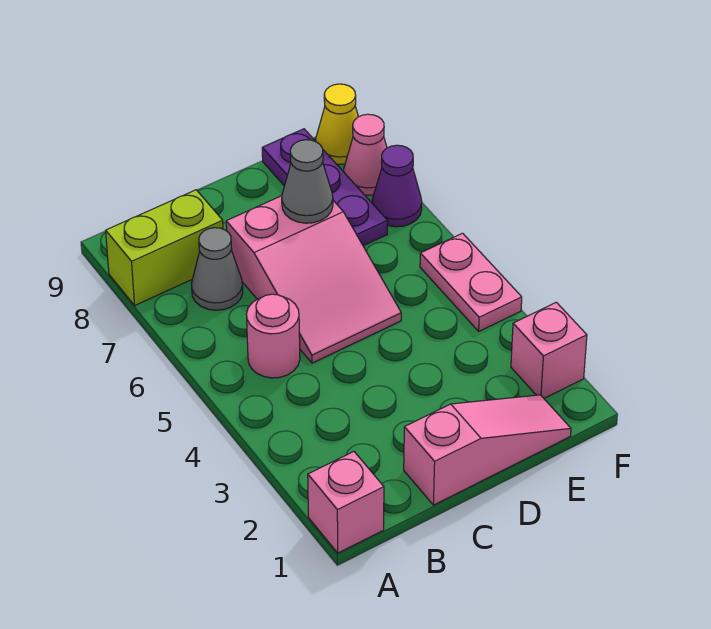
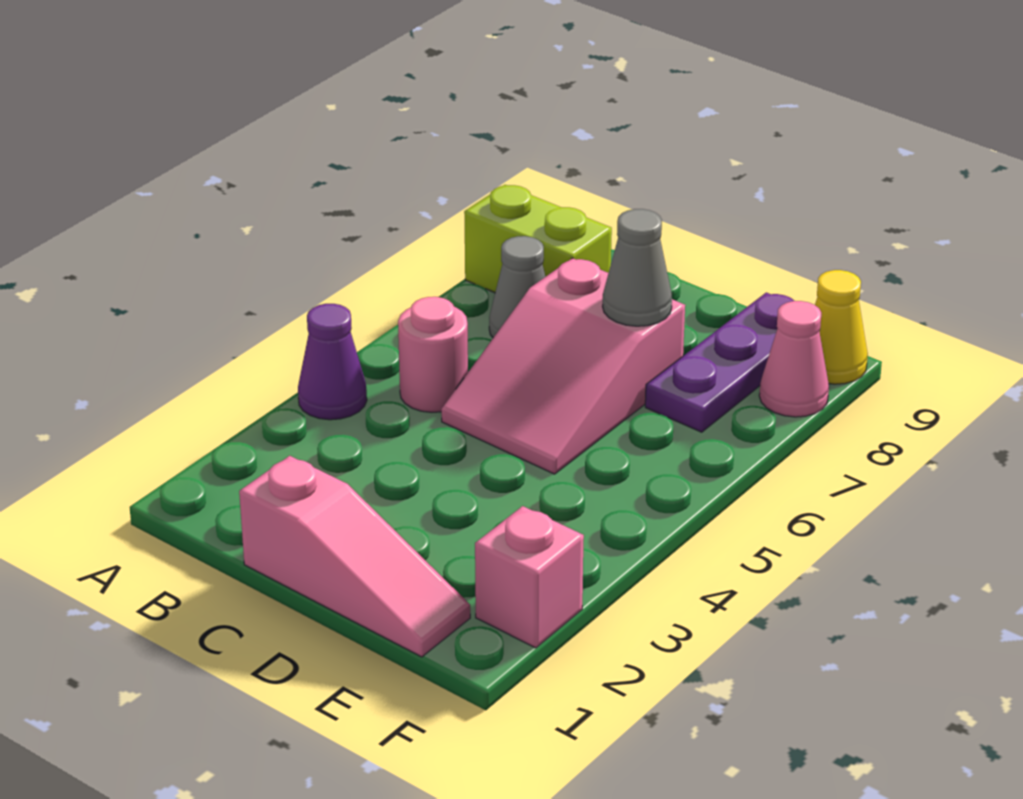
pink 1x1 brick [308,452,384,553] -> none
pink 1x2 plate [420,233,522,331] -> none
purple 1x1 cone [372,145,422,227] -> purple 1x1 cone moved to [298,304,367,420]

